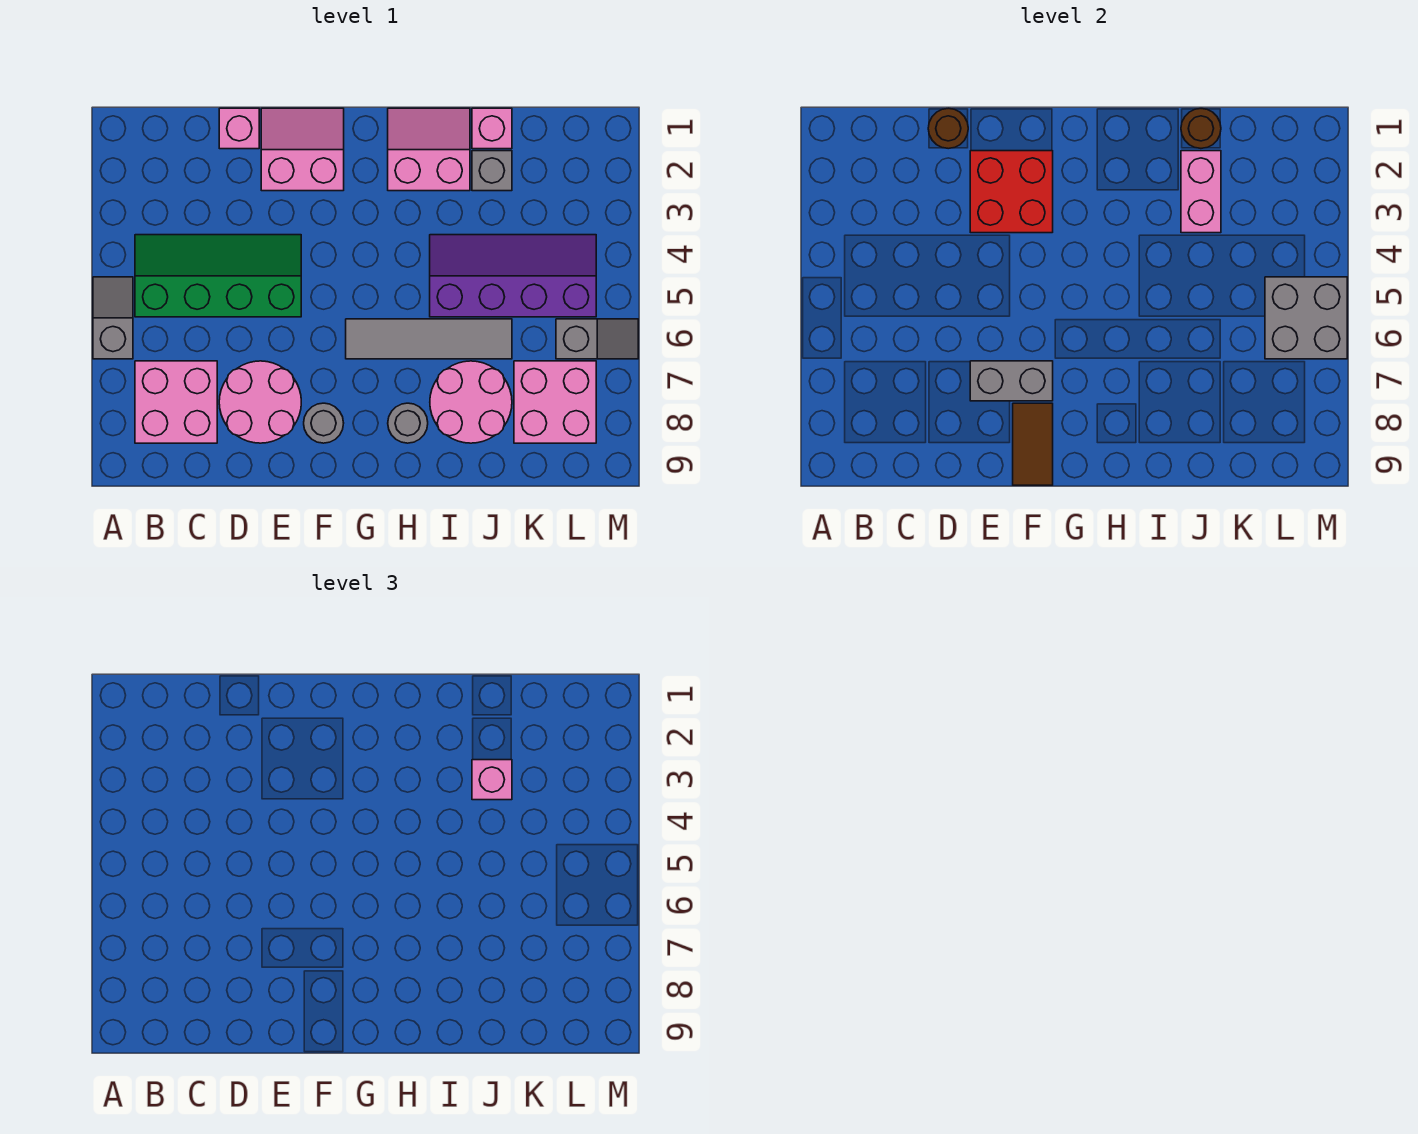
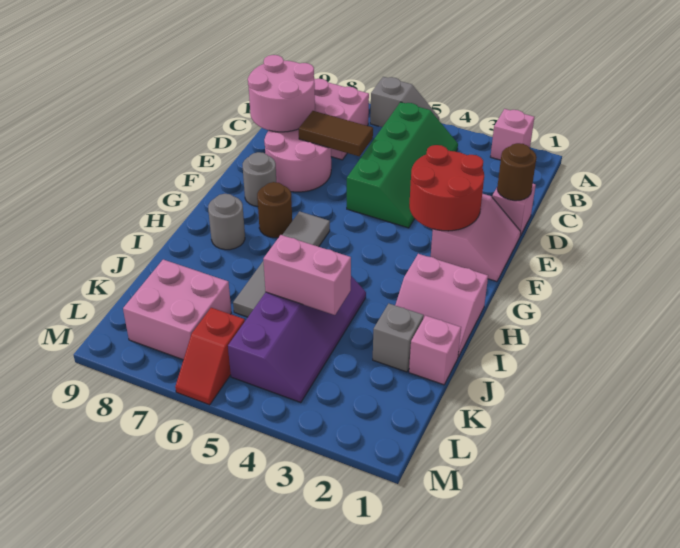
red 2x2 brick [970,151,1053,233] -> red 2x2 round brick [409,145,484,231]
grey 1x2 brick [970,361,1053,401] -> none
brown 1x2 tile [1013,403,1053,485] -> brown 1x2 tile moved to [299,111,373,156]
pink 2x2 slope [388,108,470,191] -> pink 2x2 slope turned to [395,254,488,357]
pink 2x2 round brick [430,361,512,443] -> pink 2x2 round brick moved to [248,55,315,132]
brown 1x1 round brick [1181,109,1221,148] -> brown 1x1 round brick moved to [257,182,292,238]
pink 1x2 brick [1181,151,1221,233] -> pink 1x2 brick moved to [263,235,351,315]
pink 1x1 brick [472,760,512,800] -> pink 1x1 brick moved to [491,109,534,160]
grey 2x2 brick [1265,277,1347,359] -> none
grey 1x2 slope [556,319,638,359] -> red 1x2 slope [175,308,245,405]

